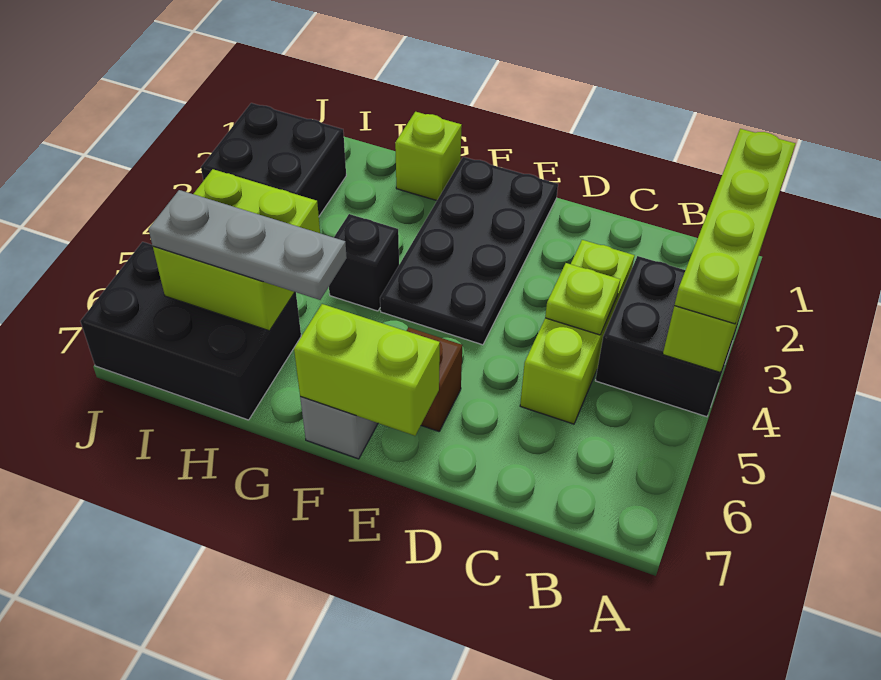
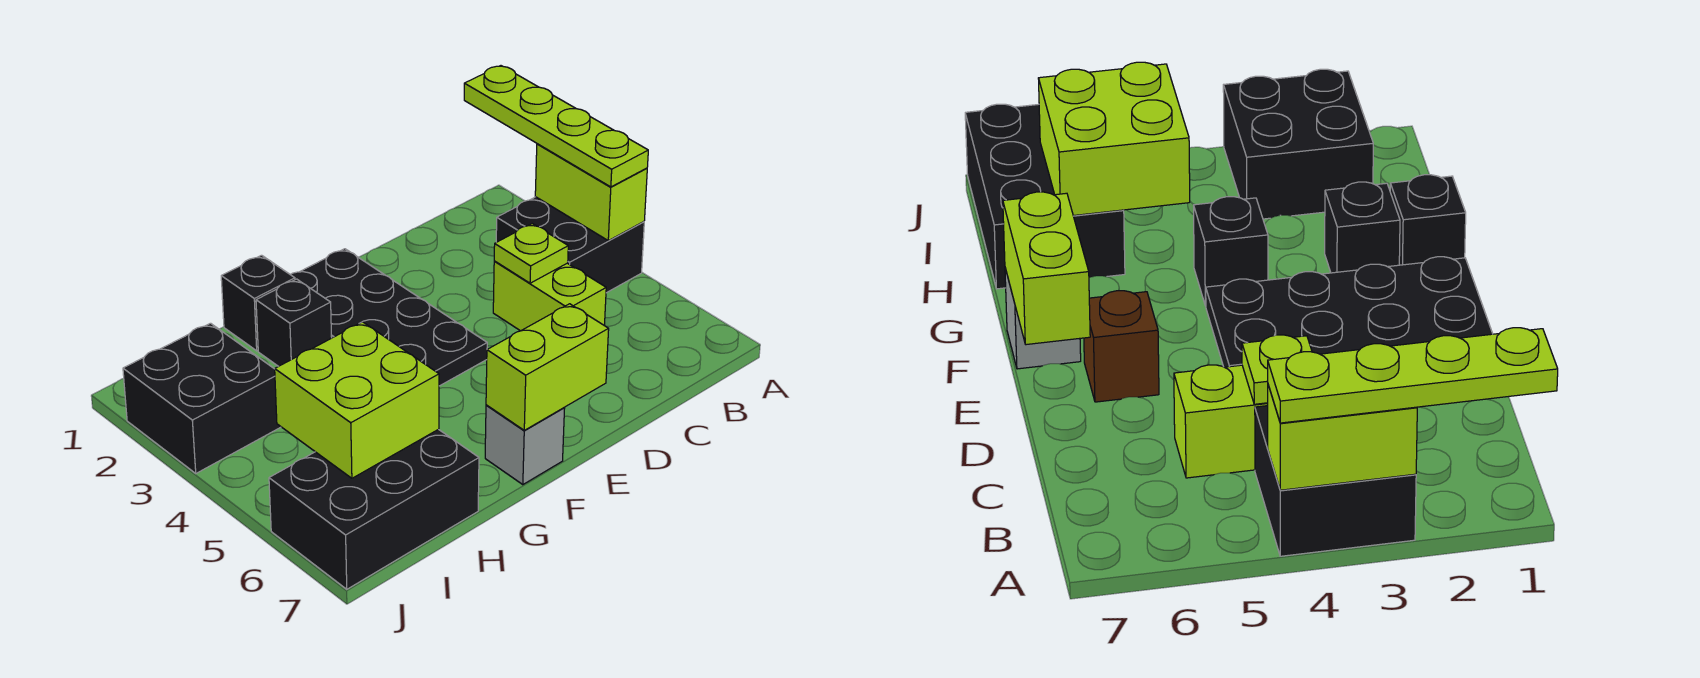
lime 1x3 brick [520,240,635,424] -> lime 1x2 brick [493,261,606,331]
lime 1x1 brick [395,112,462,201] -> black 1x1 brick [221,255,295,351]
none -> black 1x1 brick [256,279,332,366]
grey 1x3 plate [149,190,347,300] -> none

